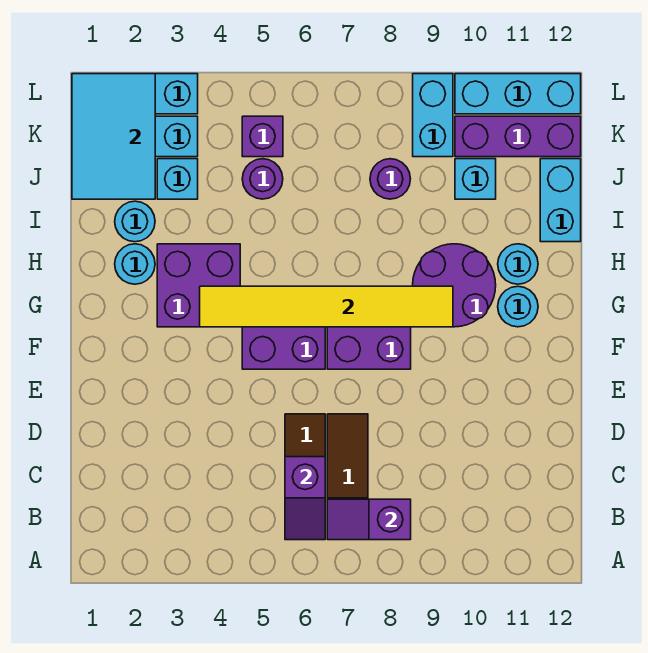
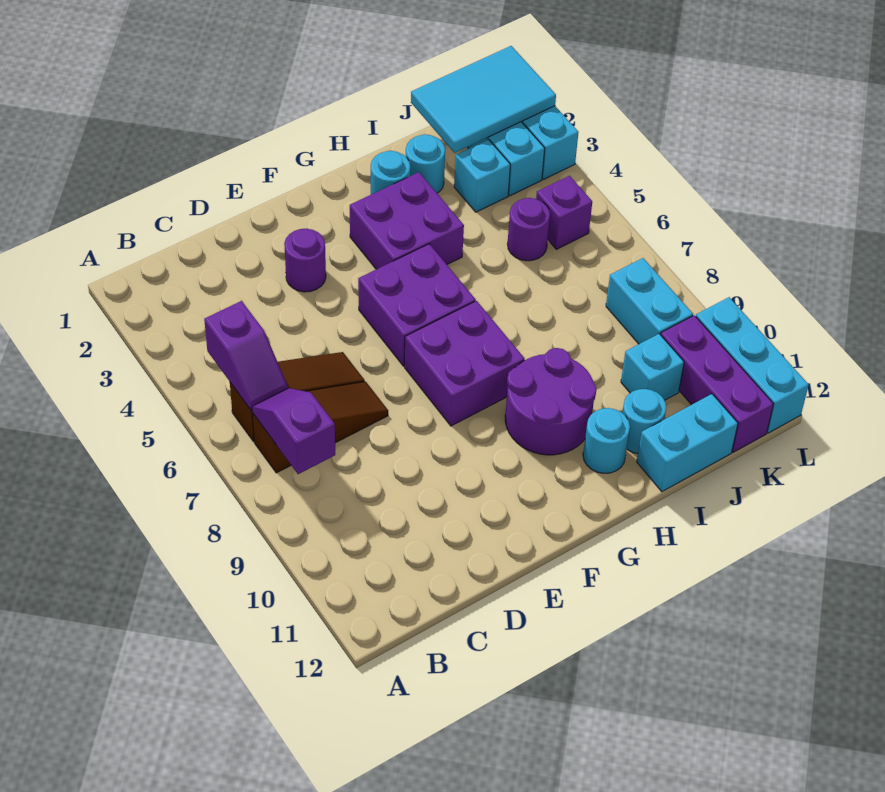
purple 1x2 slope [285,457,325,540] -> purple 1x2 slope turned to [204,301,288,411]
yellow 1x6 tile [200,286,453,327] -> none
cyan 1x1 round brick [498,286,538,327] -> cyan 1x1 round brick moved to [623,389,666,453]
purple 1x1 round brick [370,159,410,199] -> purple 1x1 round brick moved to [284,229,326,292]
cyan 1x2 brick [413,74,453,157] -> cyan 1x2 brick turned to [606,258,693,344]

